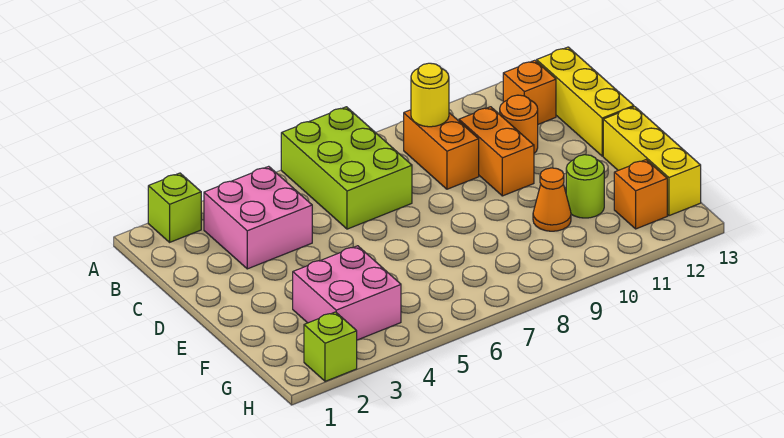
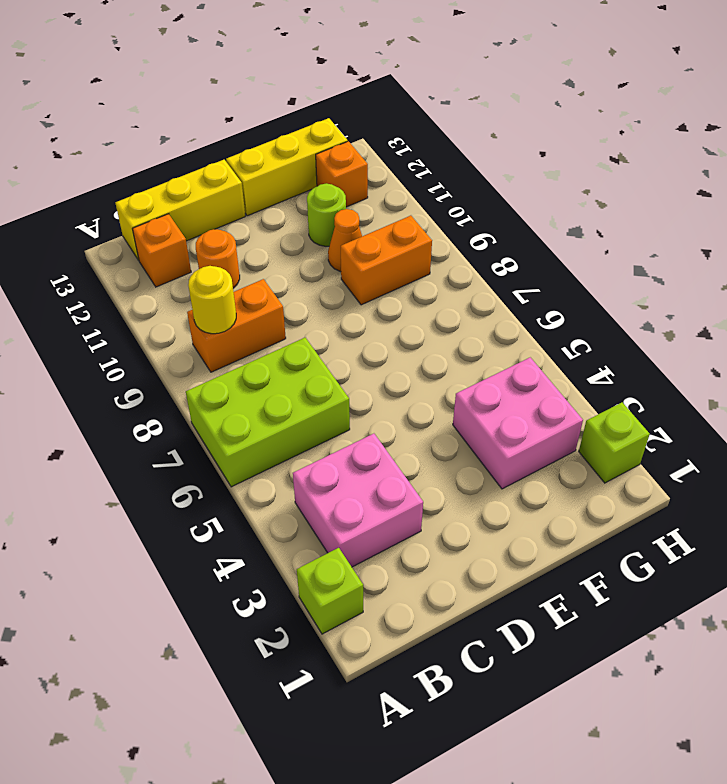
orange 1x2 brick [459,107,534,196] -> orange 1x2 brick moved to [341,216,432,305]

